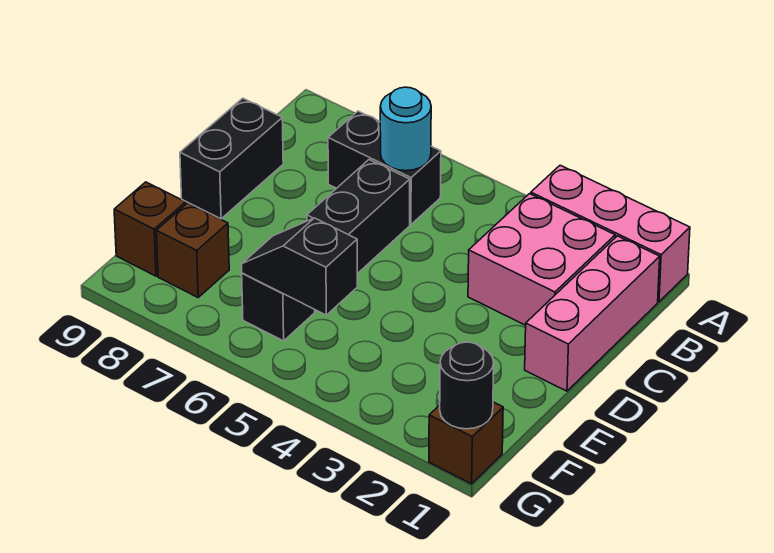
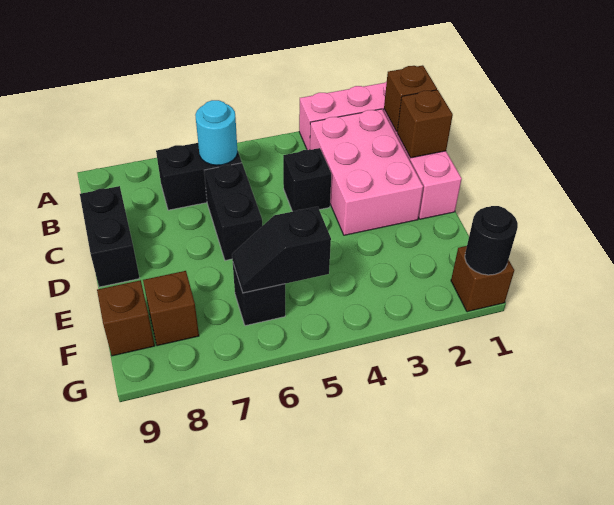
none -> brown 1x1 brick [384,65,437,132]
pink 2x2 brick [468,194,615,325] -> pink 2x3 brick [310,109,423,235]
none -> brown 1x1 brick [397,90,453,158]
none -> black 1x1 brick [283,148,331,212]

